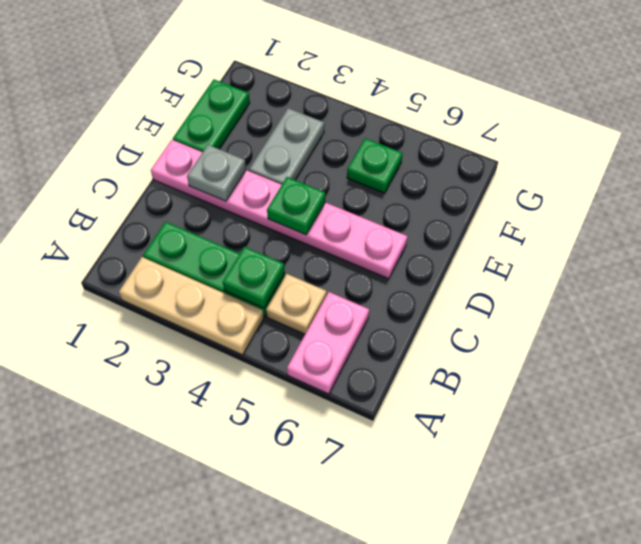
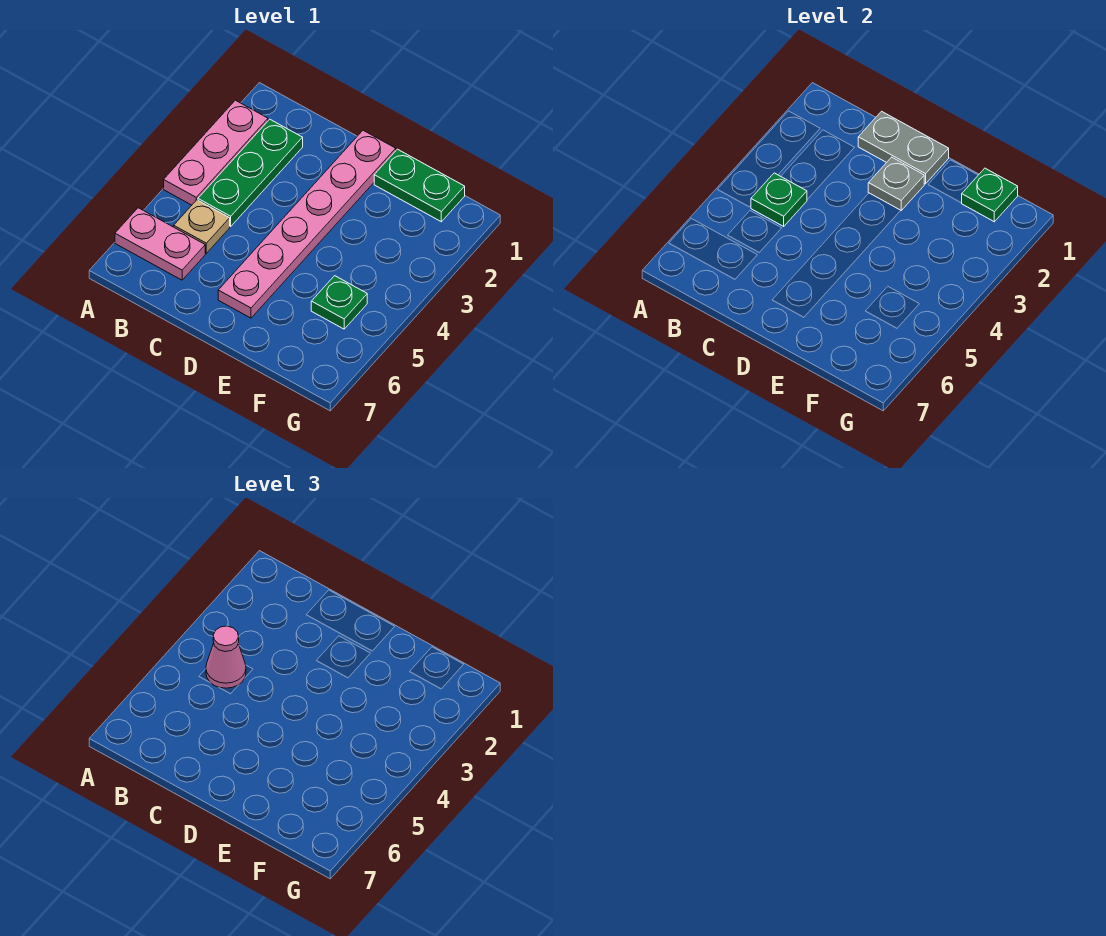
tan 1x3 plate [119,257,264,355] -> pink 1x3 plate [164,100,268,205]
none -> pink 1x1 cone [206,626,246,688]
green 1x1 plate [267,177,325,235] -> green 1x1 plate moved to [962,168,1018,222]
grey 1x2 plate [249,108,324,185] -> grey 1x2 plate moved to [858,111,949,184]

